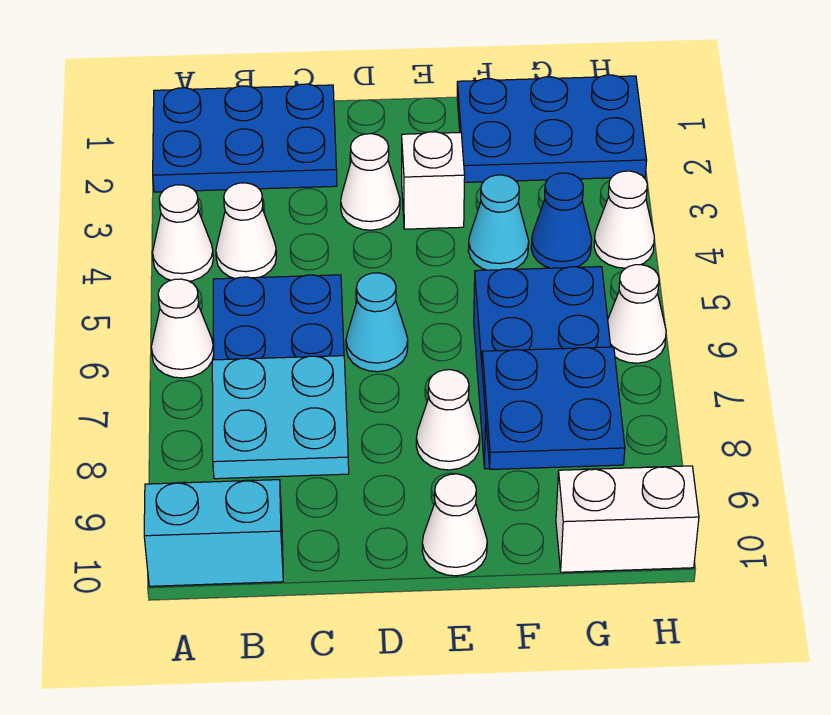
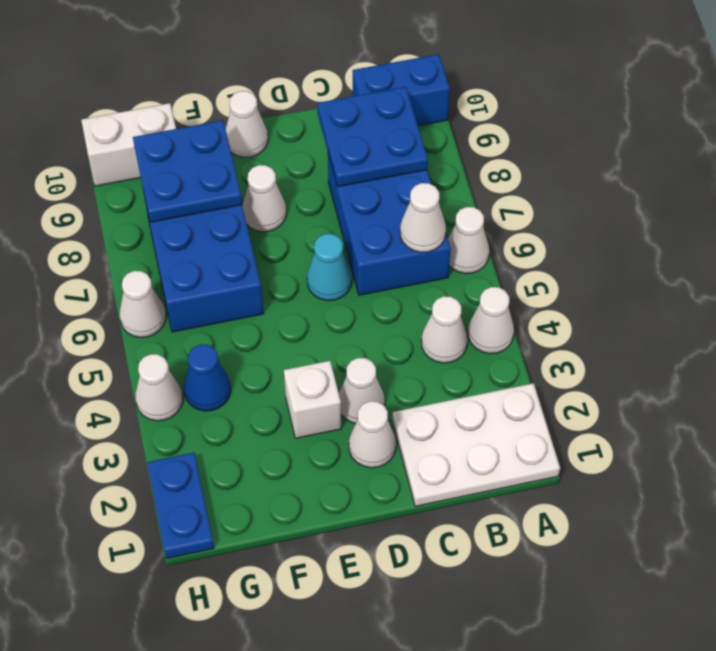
blue 2x3 plate [153,84,337,192] -> white 2x3 plate [392,383,560,506]
cyan 1x2 brick [144,480,283,586] -> blue 1x2 brick [353,54,450,126]
none -> white 1x1 cone [400,183,446,252]
cyan 2x2 plate [212,356,349,479] -> blue 2x2 plate [317,87,428,187]
none -> white 1x1 cone [349,401,396,468]
blue 2x3 plate [457,75,647,182] -> blue 1x2 plate [147,453,214,559]
cyan 1x1 cone [468,175,529,270] -> none

